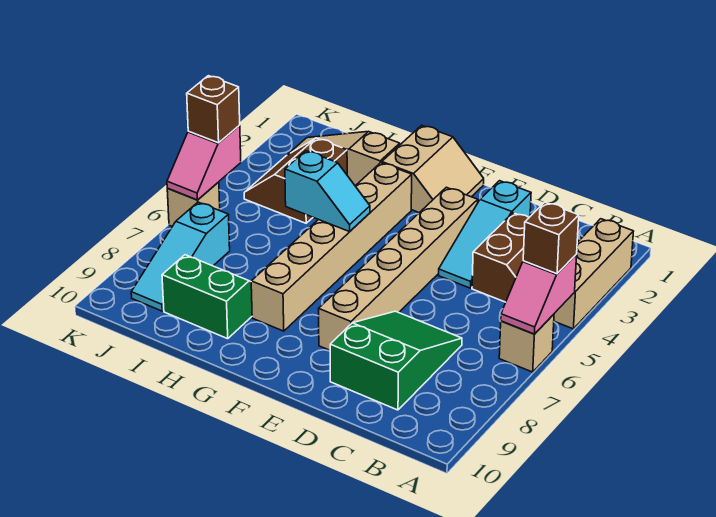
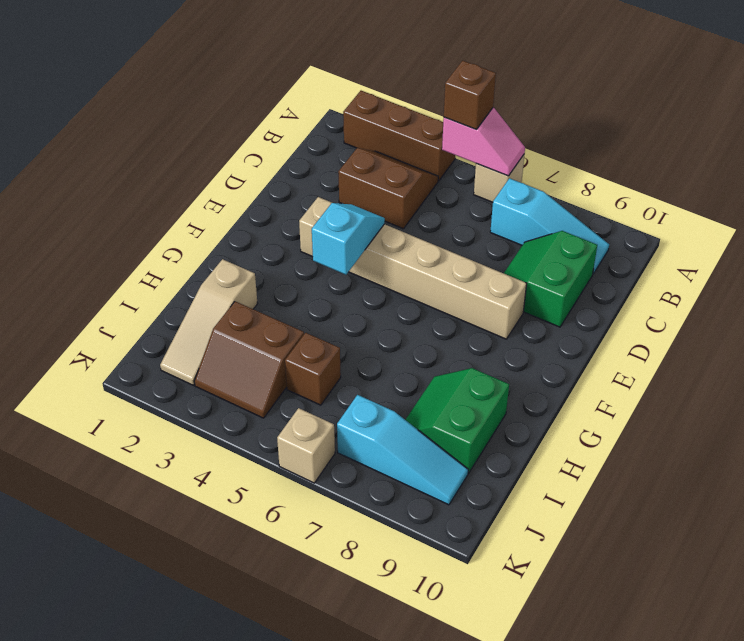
tan 1x3 brick [554,219,634,329] -> brown 1x3 brick [343,91,455,181]
green 2x3 slope [330,311,462,410] -> green 2x2 slope [504,231,597,327]
cyan 1x3 slope [439,181,531,288] -> cyan 1x3 slope moved to [490,178,609,274]
tan 2x2 slope [382,125,484,213] -> none
tan 1x6 brick [251,163,412,331] -> none
cyan 1x2 slope [285,151,370,232] -> cyan 1x2 slope moved to [312,203,385,275]
pink 1x2 slope [167,126,241,200] -> none
brown 1x1 brick [187,76,240,143] -> brown 1x1 brick moved to [285,333,341,405]

